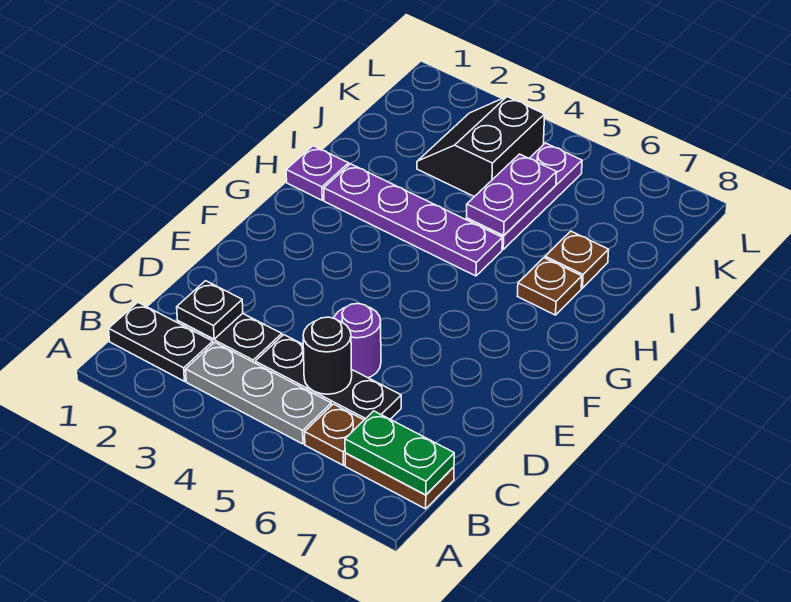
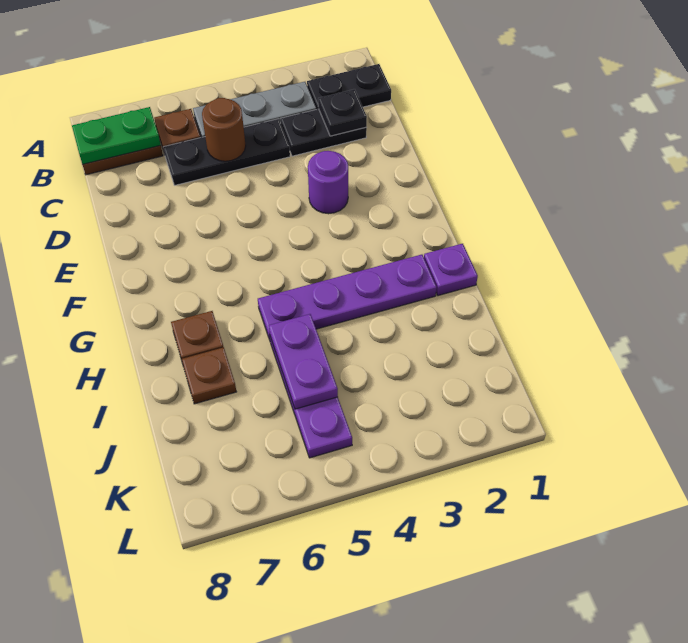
black 1x1 round brick [303,317,352,394] -> brown 1x1 round brick [202,98,246,161]
purple 1x1 round brick [334,304,381,378] -> purple 1x1 round brick moved to [308,151,348,214]
black 2x2 slope [417,97,545,197] -> none

